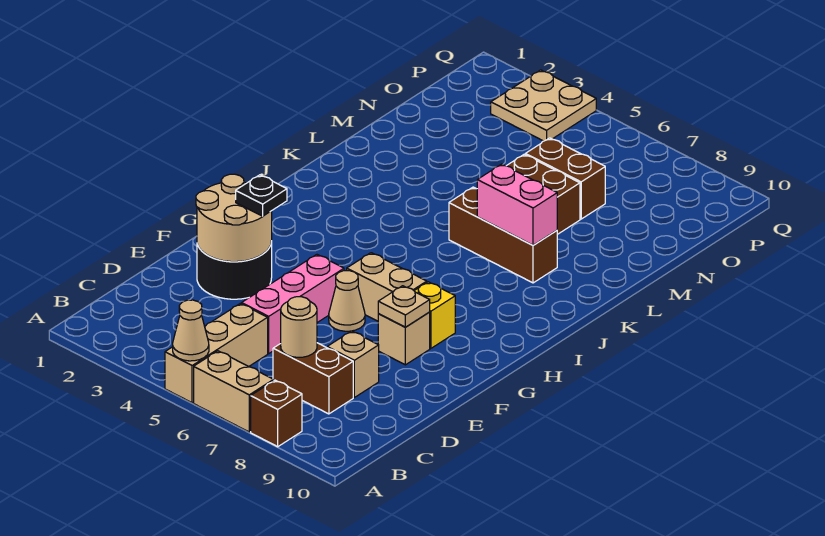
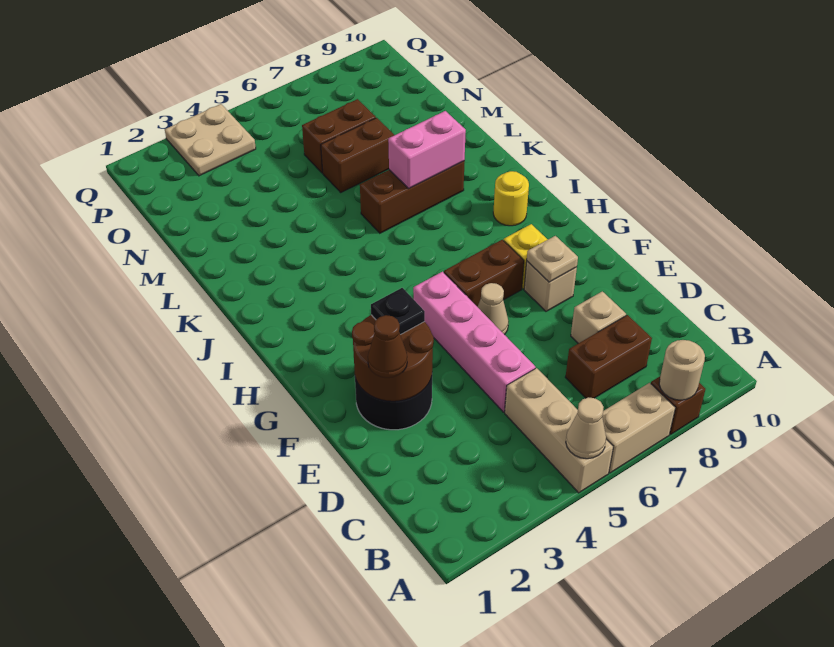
tan 1x1 round brick [281,297,317,357] -> tan 1x1 round brick moved to [659,340,705,400]
pink 1x3 brick [242,255,344,353] -> pink 1x4 brick [413,272,535,412]
tan 2x2 round brick [196,174,272,262] -> brown 2x2 round brick [352,315,434,401]
none -> brown 1x1 cone [368,315,407,378]
tan 1x2 brick [347,253,427,321] -> brown 1x2 brick [444,240,524,307]
none -> yellow 1x1 round brick [493,171,529,226]

